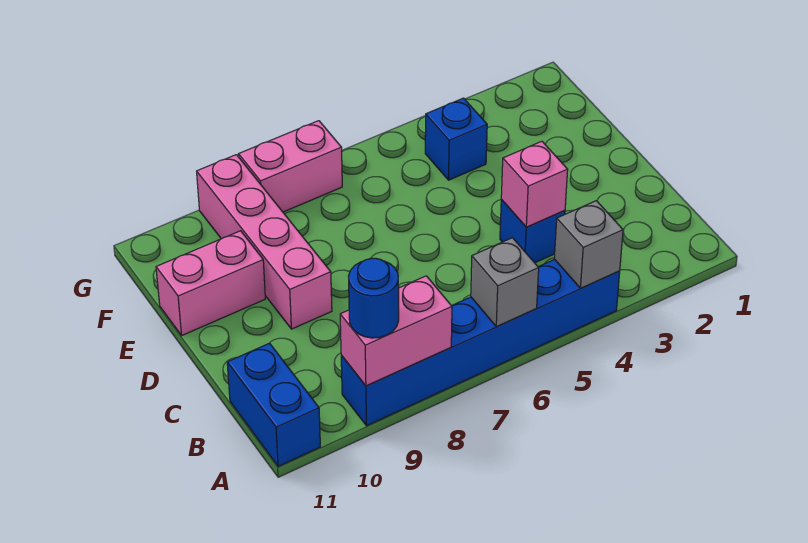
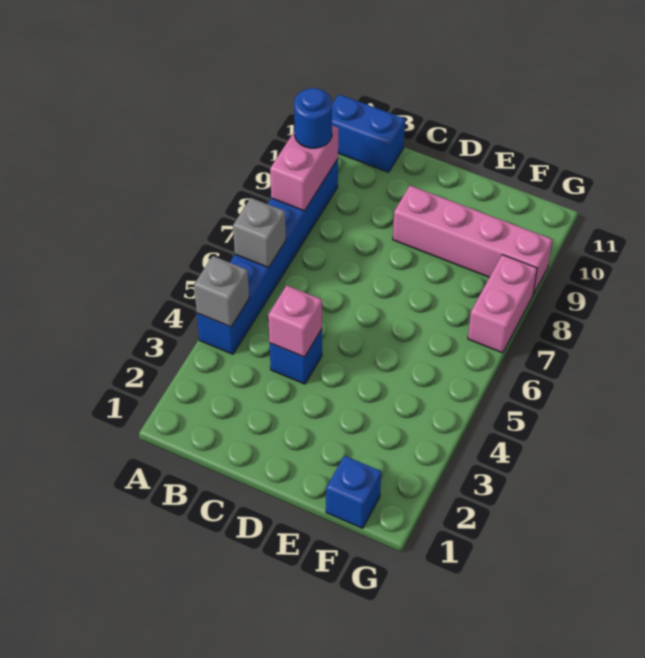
pink 1x2 brick [156,231,265,335] -> none
blue 1x1 brick [425,98,487,180] -> blue 1x1 brick moved to [326,456,381,528]

